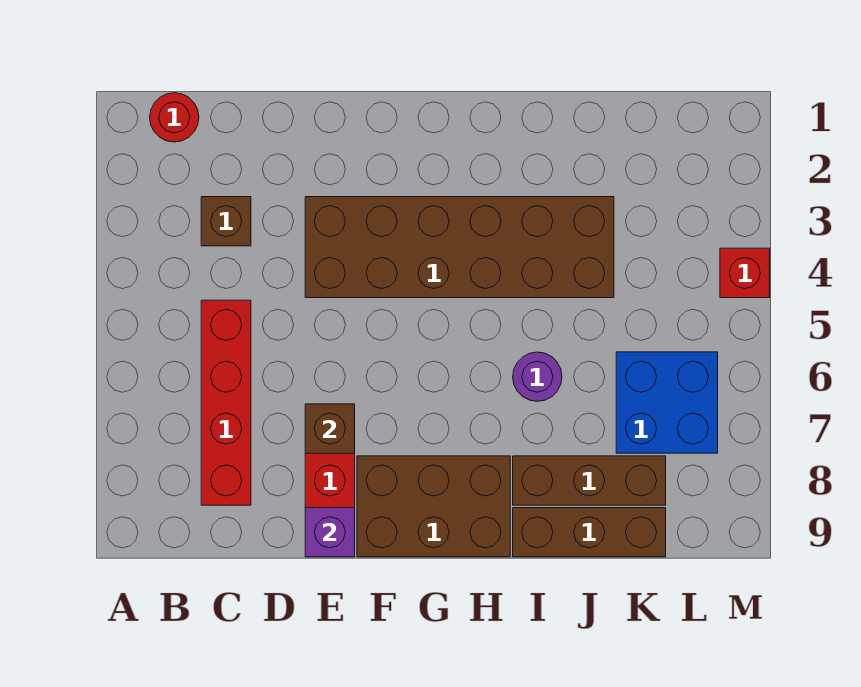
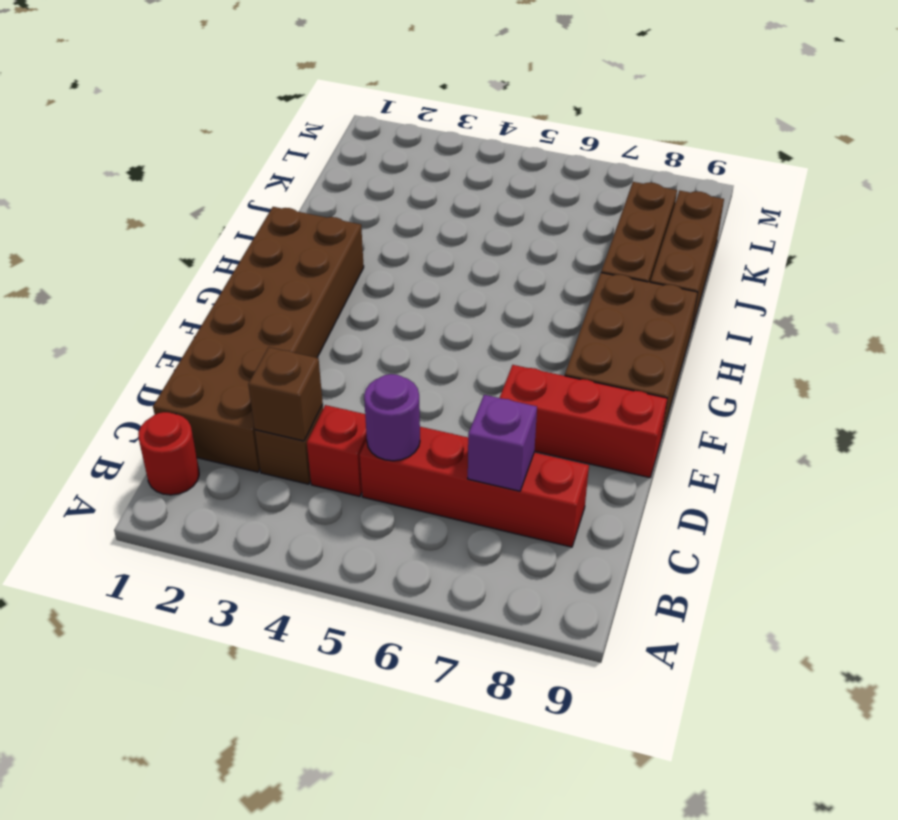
brown 2x6 brick [305,197,614,298] -> brown 2x6 brick moved to [153,207,364,472]
brown 1x1 brick [305,404,355,453] -> brown 1x1 brick moved to [248,347,323,441]
purple 1x1 brick [305,508,355,557] -> purple 1x1 brick moved to [468,395,537,491]
purple 1x1 round brick [513,352,562,401] -> purple 1x1 round brick moved to [364,374,420,461]
blue 2x2 brick [616,352,718,453] -> none
red 1x1 brick [720,248,770,298] -> red 1x1 brick moved to [307,405,367,497]

